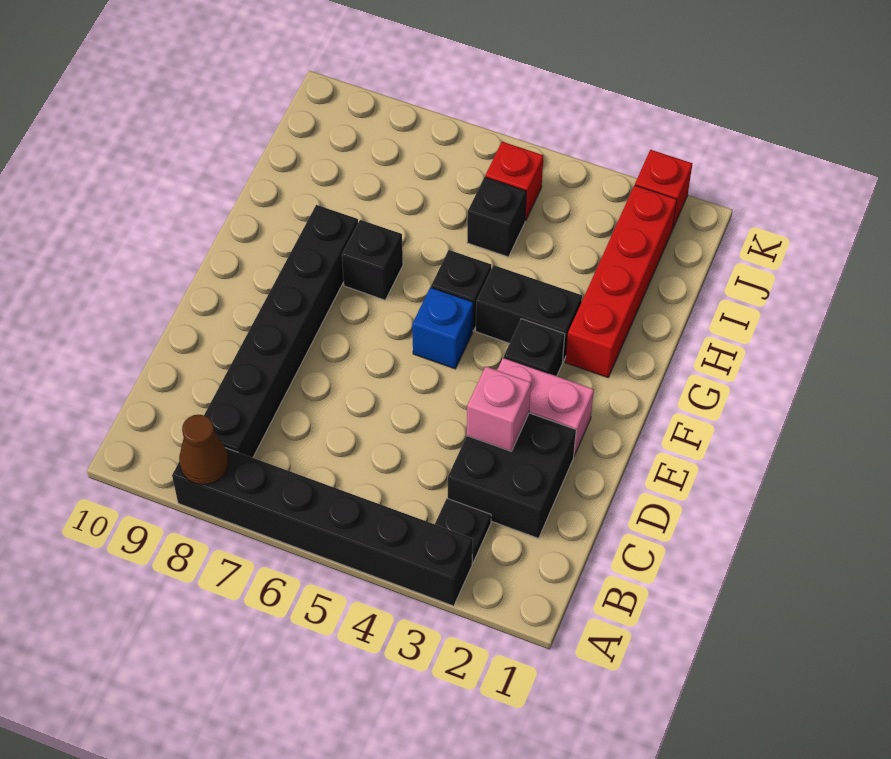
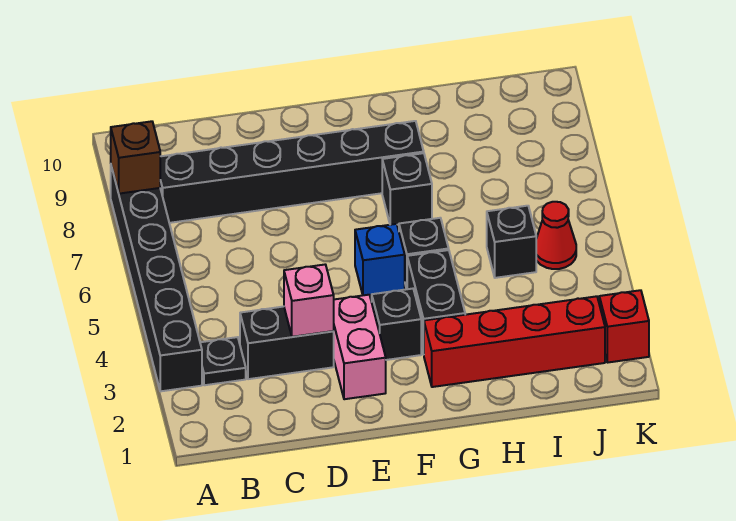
brown 1x1 cone [179,415,229,485] -> brown 1x1 brick [111,121,160,194]
black 2x2 brick [447,413,576,538] -> black 1x2 brick [240,307,334,379]
red 1x1 brick [485,142,543,221] -> red 1x1 cone [536,202,576,269]

